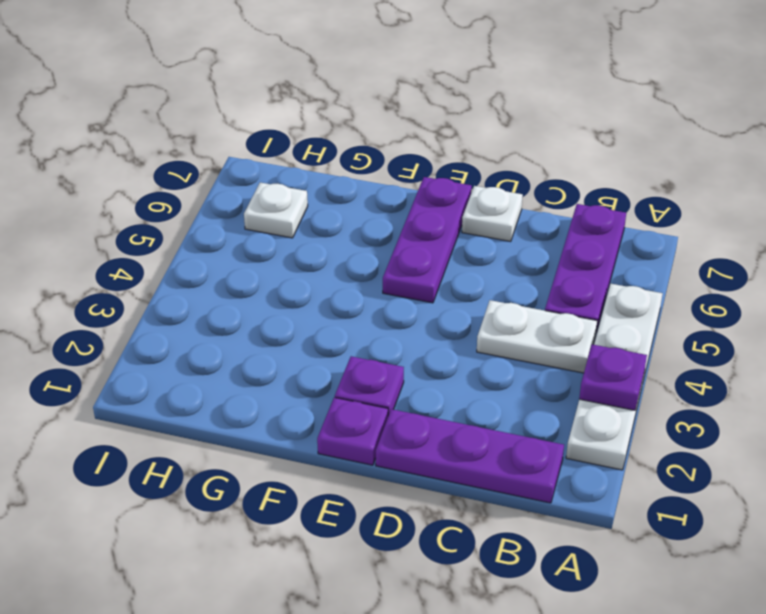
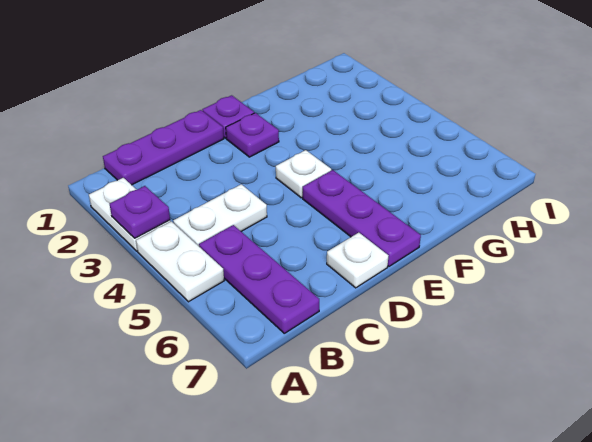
white 1x1 plate [244,182,308,238] -> white 1x1 plate moved to [276,150,331,198]

